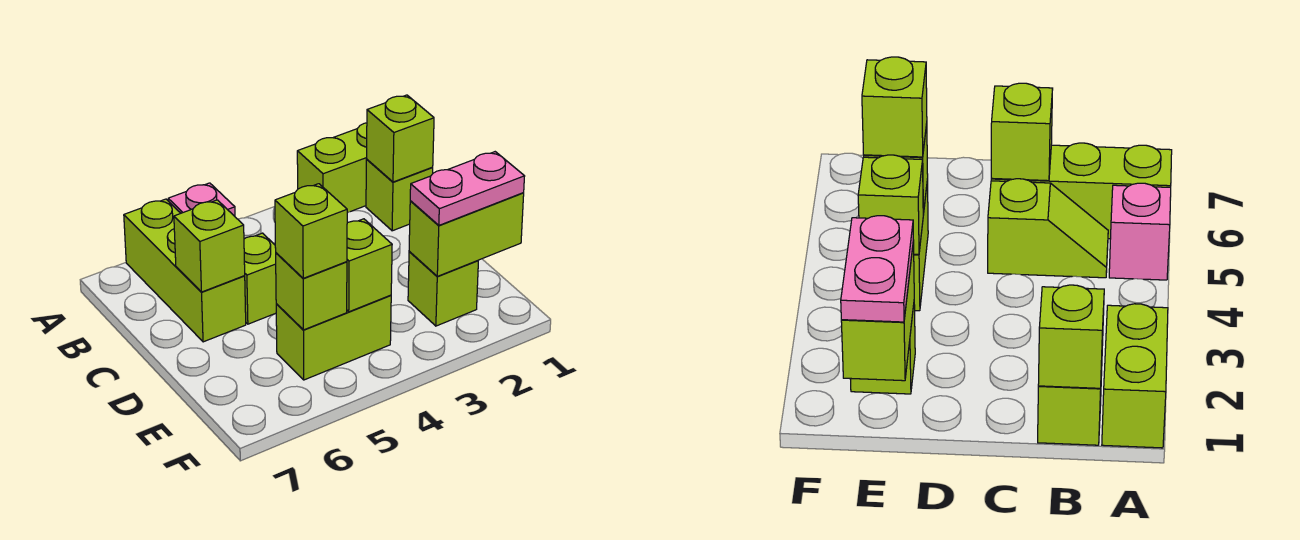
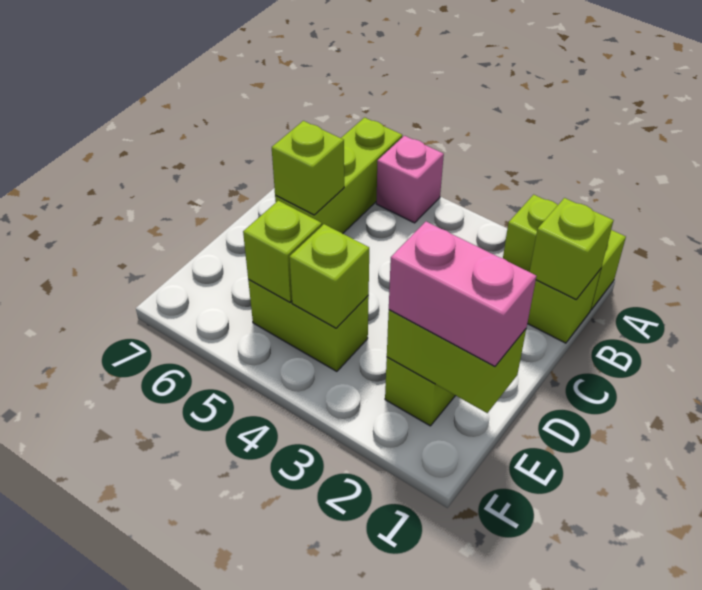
lime 1x2 slope [244,233,276,324] -> none
pink 1x2 plate [410,152,525,225] -> pink 1x2 brick [389,222,536,366]
lime 1x1 brick [275,184,347,278] -> none

